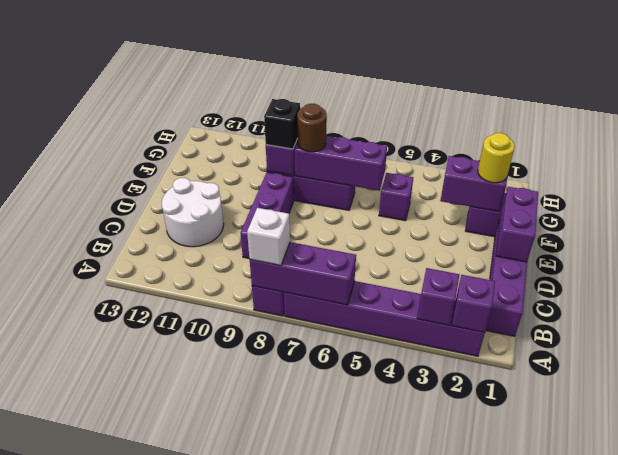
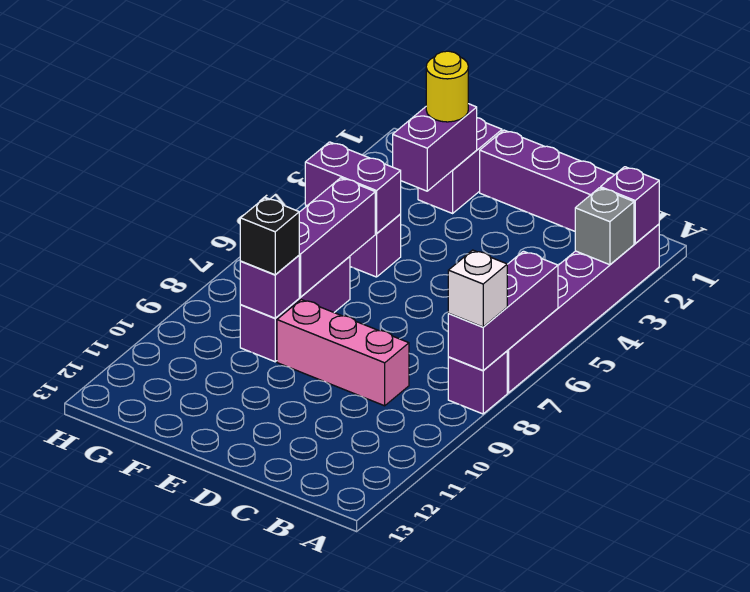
purple 1x1 brick [417,268,459,326] -> grey 1x1 brick [575,188,634,265]
purple 1x3 brick [240,172,294,258] -> pink 1x3 brick [277,300,409,406]
white 2x2 round brick [162,178,224,247] -> none
purple 1x2 brick [496,187,538,262] -> purple 1x2 brick moved to [305,142,401,234]
brown 1x1 round brick [297,104,327,152] -> none

